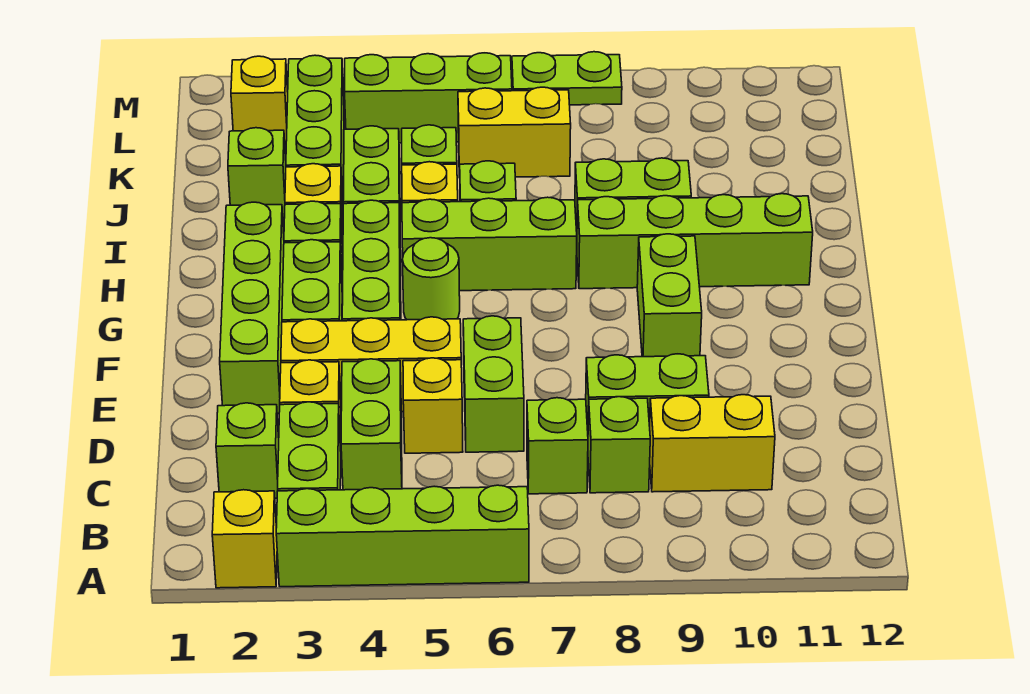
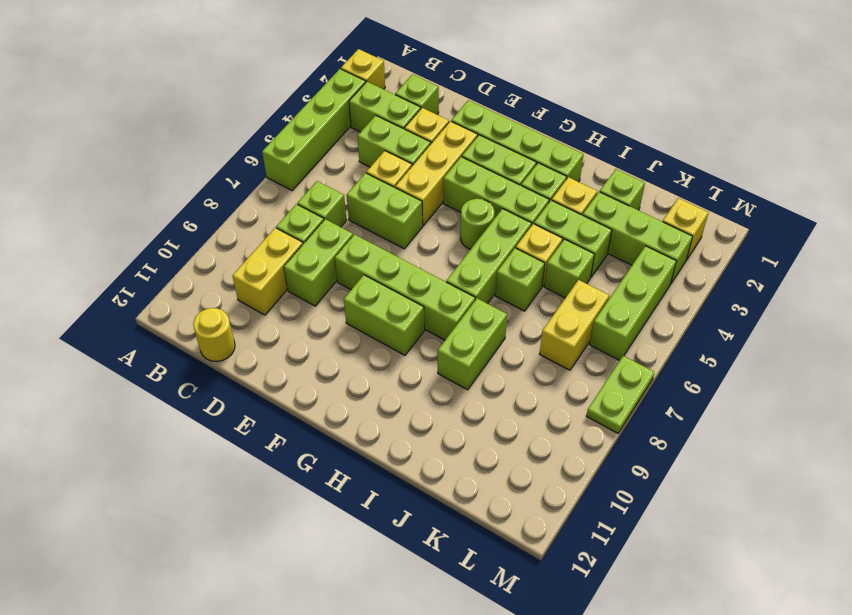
none -> yellow 1x1 round brick [193,308,235,362]
lime 1x4 brick [577,194,813,289] -> lime 1x4 brick turned to [335,235,475,340]

